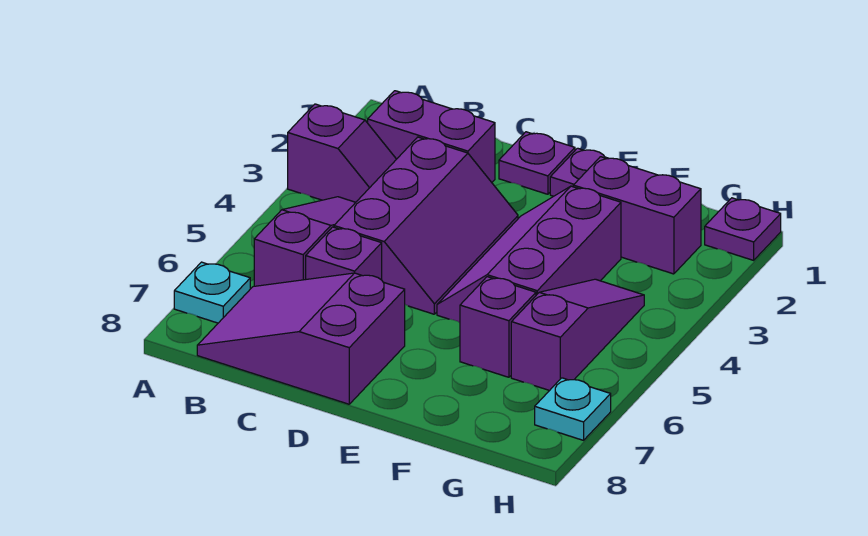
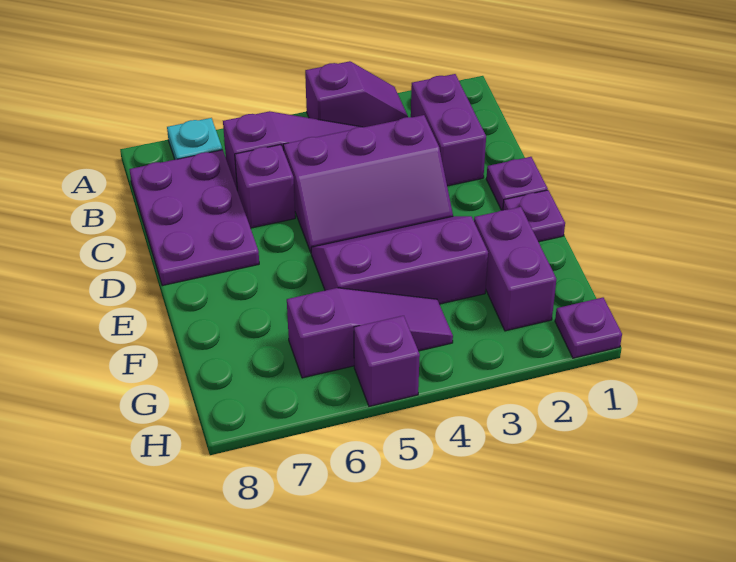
purple 1x2 slope [288,104,396,202] -> purple 1x2 slope turned to [305,61,408,127]
purple 2x3 slope [197,273,405,404] -> purple 2x3 plate [129,150,259,286]
purple 1x1 brick [460,277,536,377] -> purple 1x1 brick moved to [354,316,420,406]
cyan 1x1 plate [535,378,611,440] -> none

